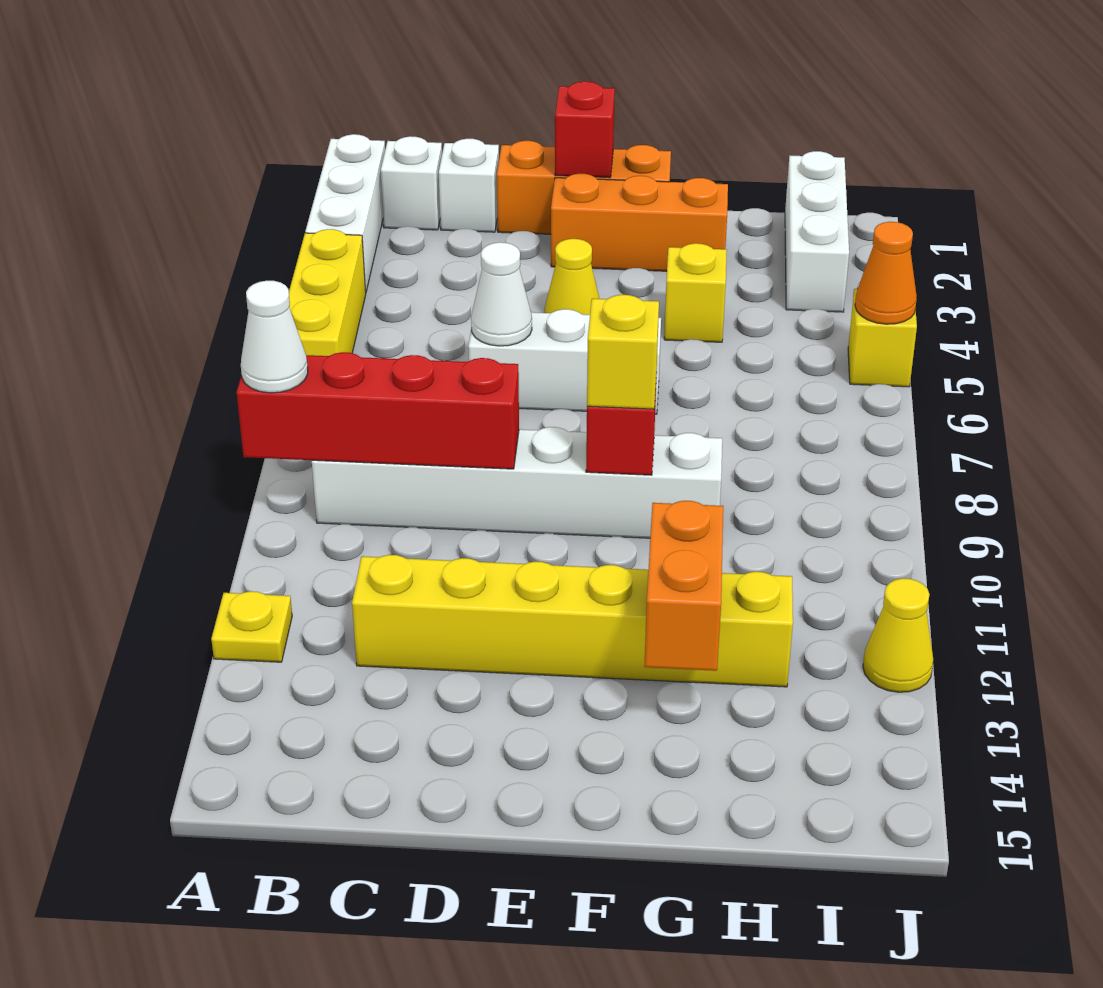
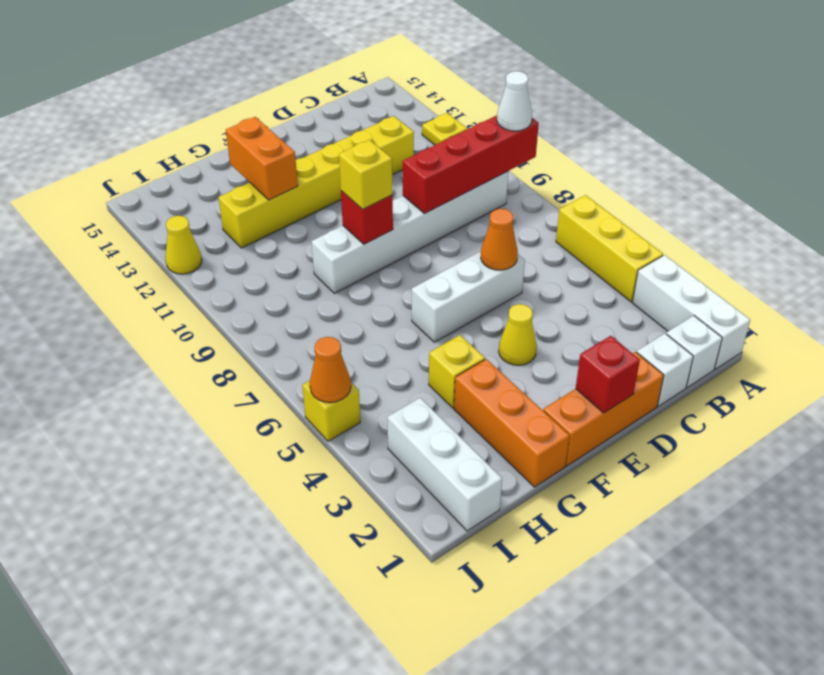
white 1x1 cone [471,242,532,346] -> orange 1x1 cone [481,209,518,270]
orange 1x3 brick [551,173,728,271] -> orange 1x3 brick turned to [454,359,570,487]

